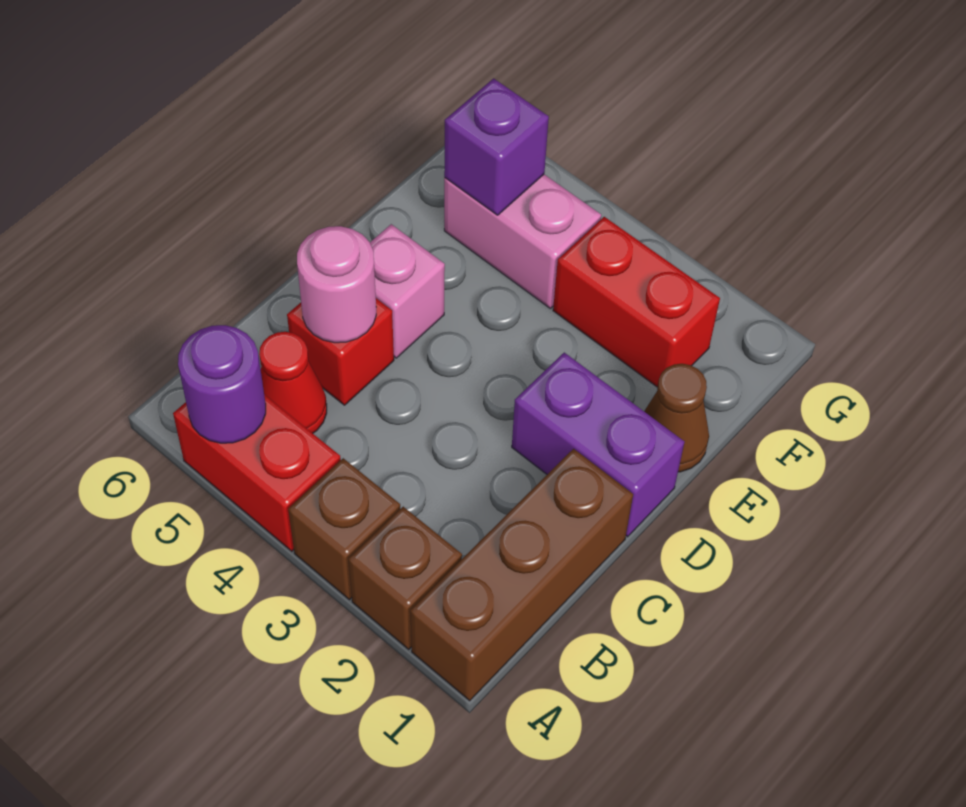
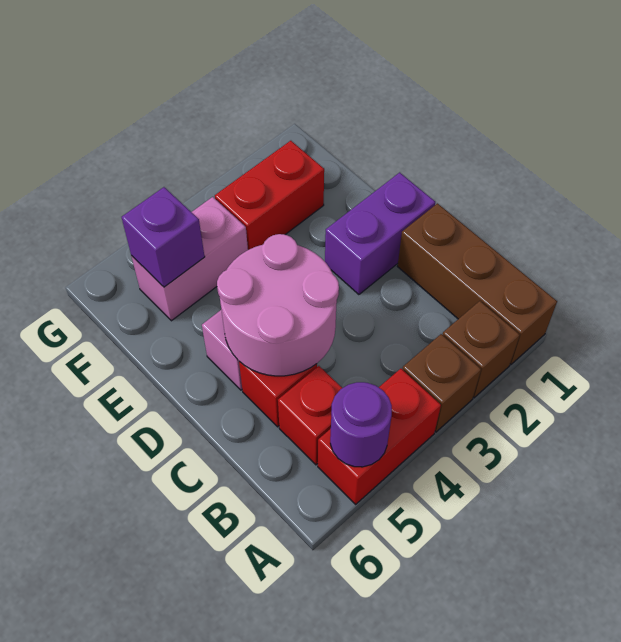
red 1x1 cone [259,332,327,433] -> red 1x1 brick [278,366,342,465]
pink 1x1 round brick [297,226,376,343] -> pink 2x2 round brick [217,234,339,376]
brown 1x1 cone [644,364,709,472] -> none

